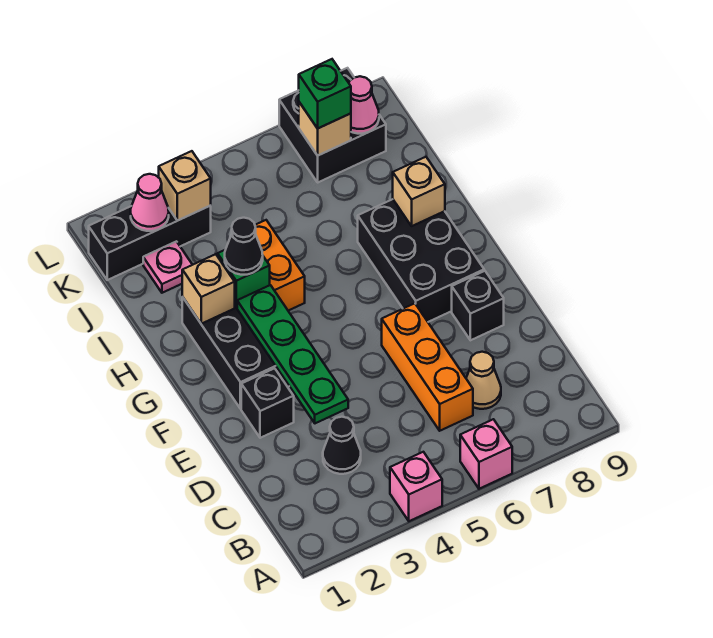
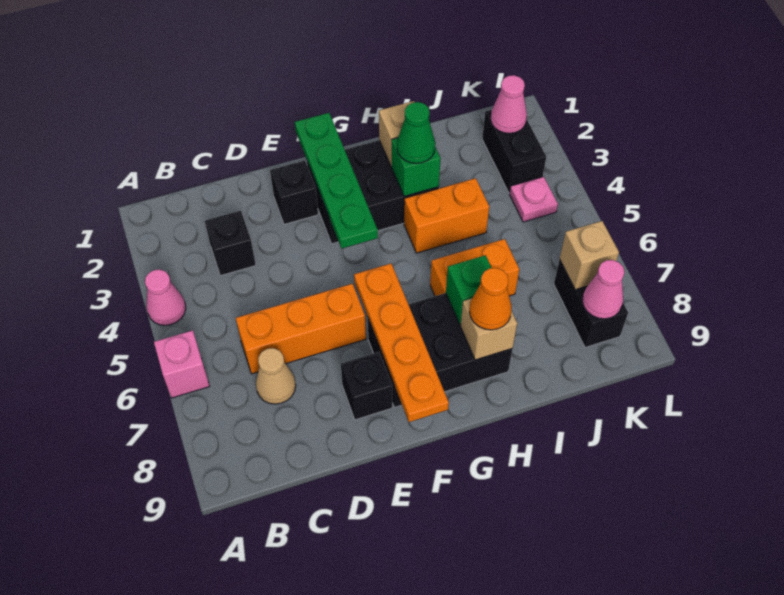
pink 1x1 brick [390,452,442,521] -> pink 1x1 cone [145,270,186,326]
black 1x1 cone [323,417,361,474] -> black 1x1 brick [205,211,256,276]
green 1x4 plate [237,285,348,423] -> green 1x4 plate turned to [295,113,378,249]
none -> orange 1x4 plate [354,264,449,422]
black 1x1 cone [225,218,263,275] -> green 1x1 cone [397,102,435,163]
none -> orange 1x2 brick [430,239,519,296]
none -> orange 1x1 cone [469,268,512,330]
pink 1x1 plate [143,241,192,293] -> pink 1x1 plate moved to [510,177,558,222]
black 1x3 brick [89,206,211,280] -> black 1x2 brick [482,110,546,193]
tan 1x1 brick [159,151,211,221] -> none
black 2x2 brick [279,68,386,182] -> black 1x2 brick [554,259,628,347]
green 1x1 brick [299,59,351,129] -> green 1x1 brick moved to [446,255,491,325]

